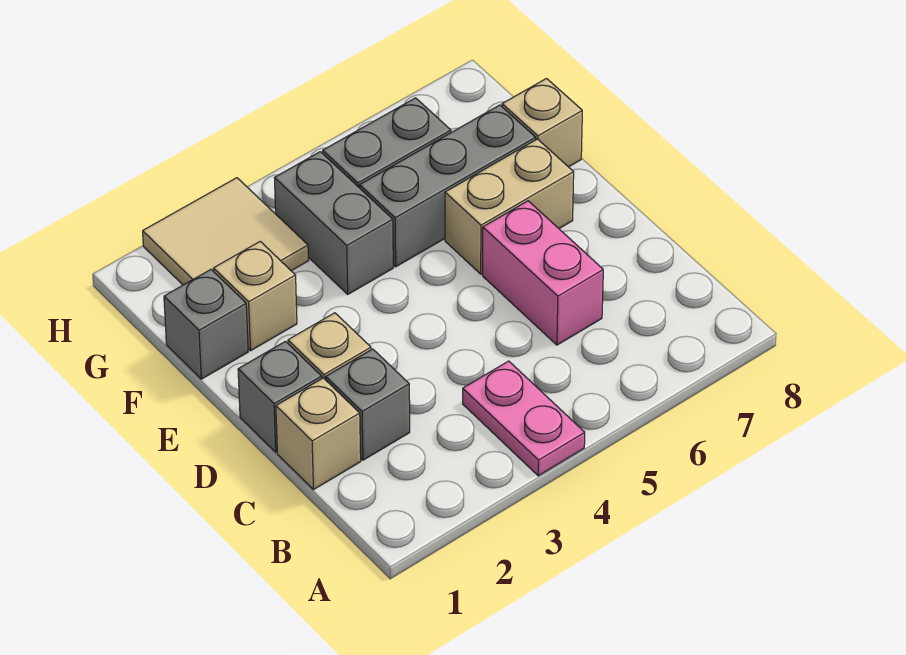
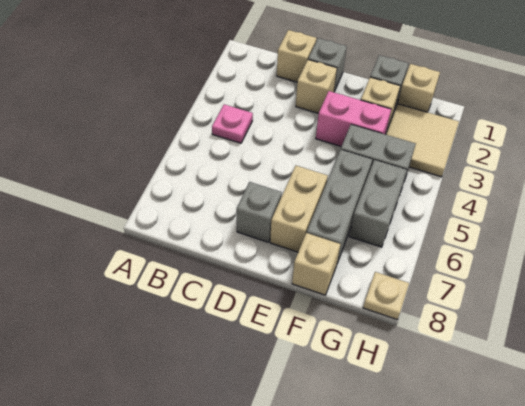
pink 1x2 plate [463,361,585,476] -> pink 1x1 plate [212,104,253,143]
grey 1x1 brick [326,349,410,460] -> grey 1x1 brick moved to [237,182,282,242]
pink 1x2 brick [483,201,603,345] -> pink 1x2 brick moved to [316,91,391,147]
none -> tan 1x1 brick [398,64,440,112]
none -> tan 1x1 plate [363,272,409,320]

